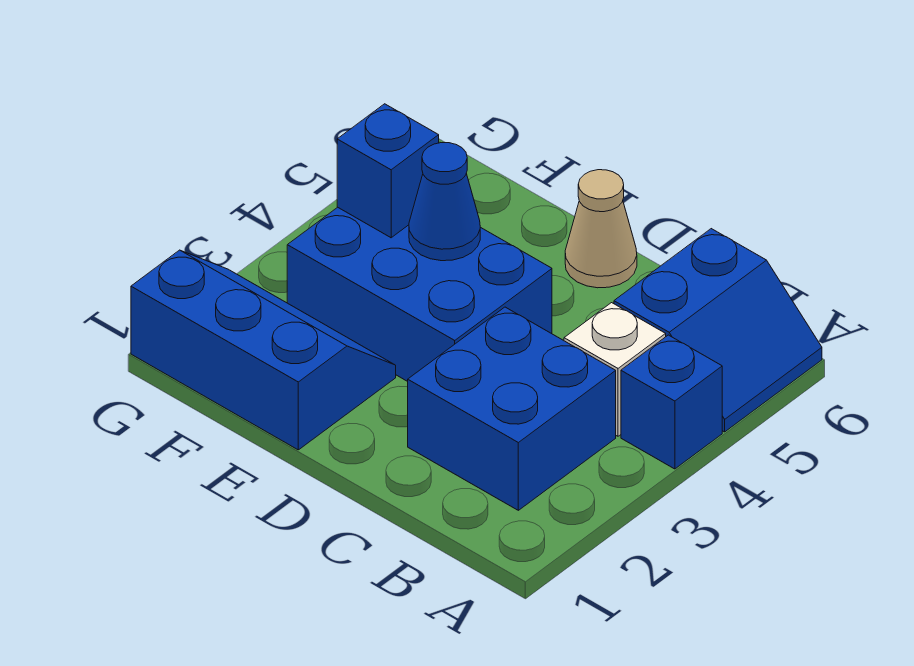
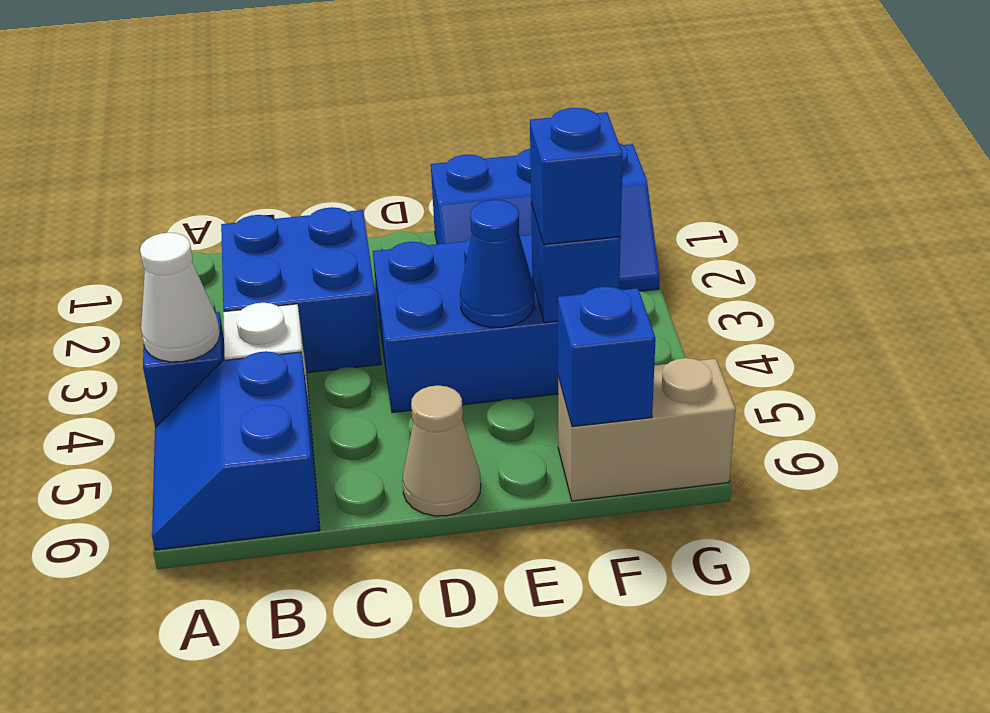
none -> white 1x1 cone [140,233,220,362]
none -> blue 1x1 brick [530,108,623,245]
none -> tan 1x2 brick [558,358,735,501]
none -> blue 1x1 brick [558,287,656,427]

